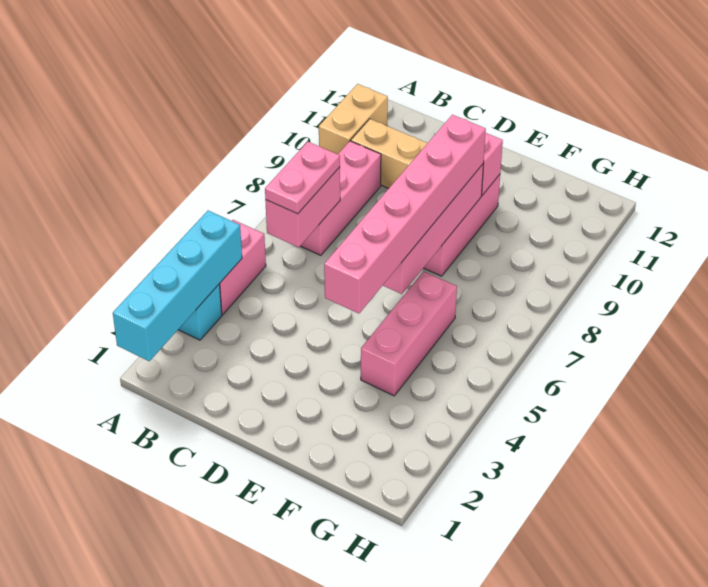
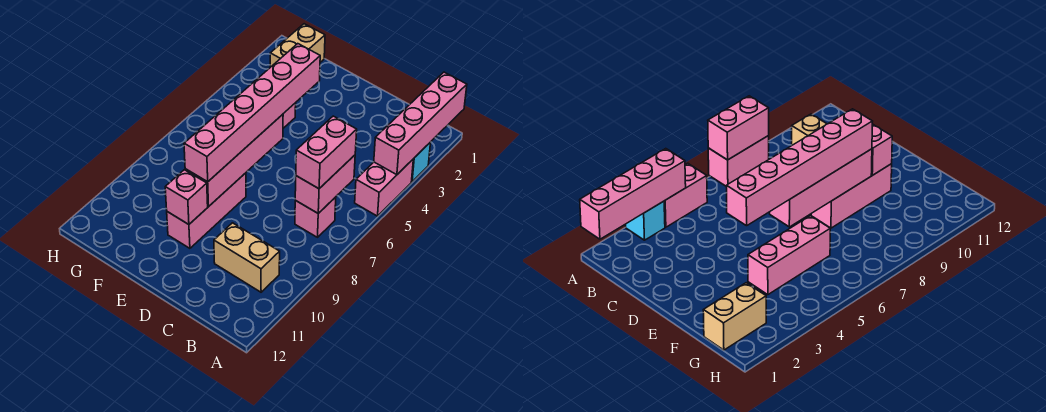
cyan 1x4 brick [113,211,242,361] -> pink 1x4 brick [374,72,467,175]
tan 1x2 brick [319,84,388,154] -> tan 1x2 brick moved to [270,24,325,67]
pink 1x2 plate [265,142,340,214] -> pink 1x2 brick [296,116,357,189]
pink 1x3 brick [301,141,381,255] -> pink 1x1 brick [295,197,336,237]

